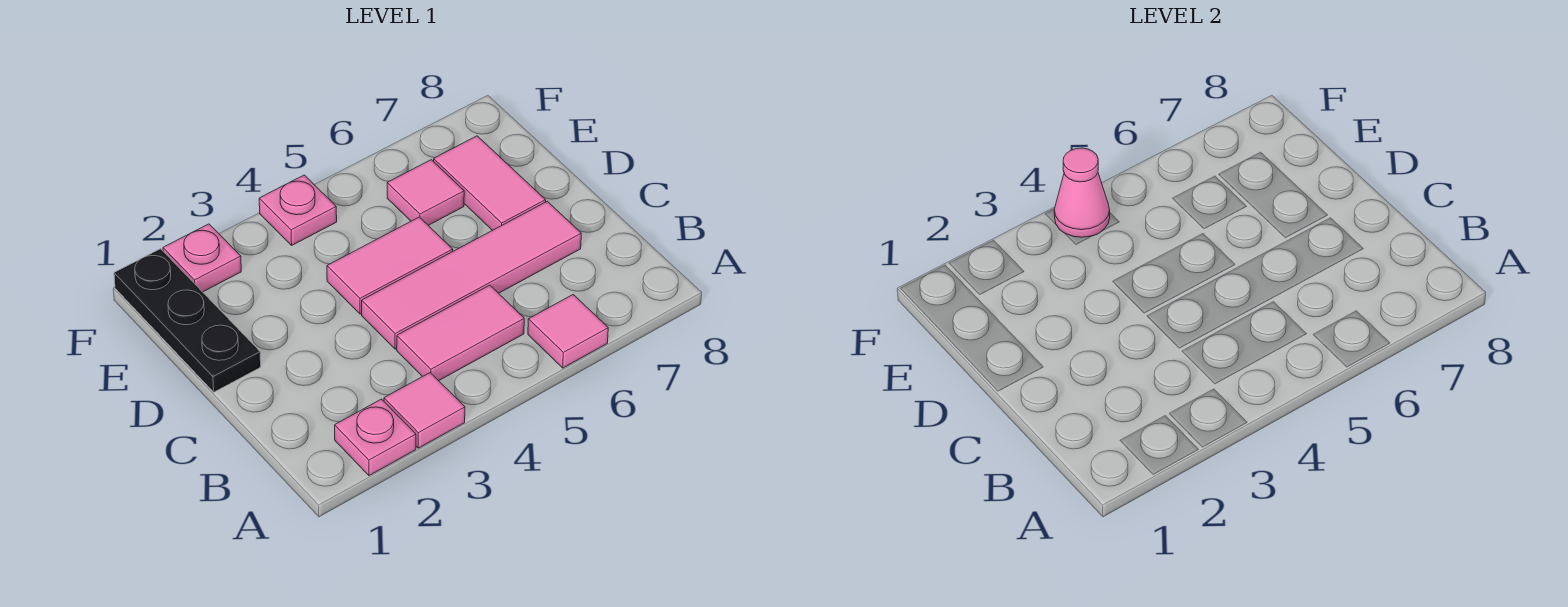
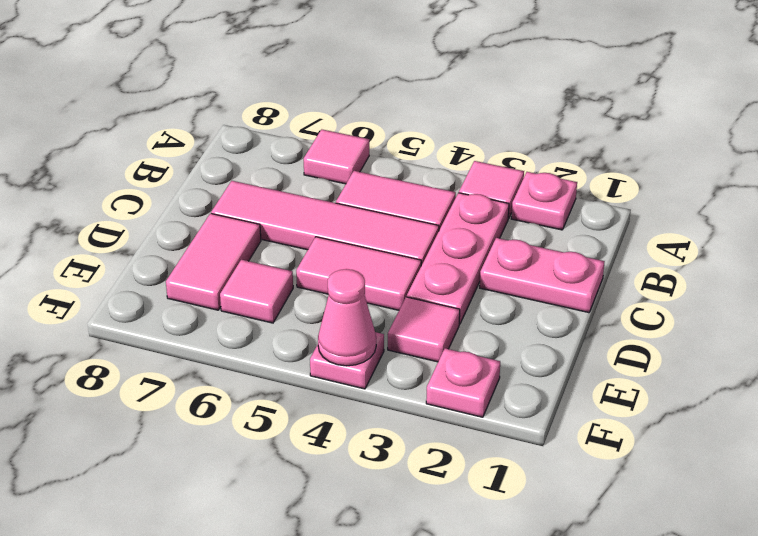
none -> pink 1x3 plate [407,193,509,324]
none -> pink 1x2 plate [480,238,605,313]
black 1x3 plate [114,249,261,392] -> none
none -> pink 1x1 tile [388,297,460,362]

